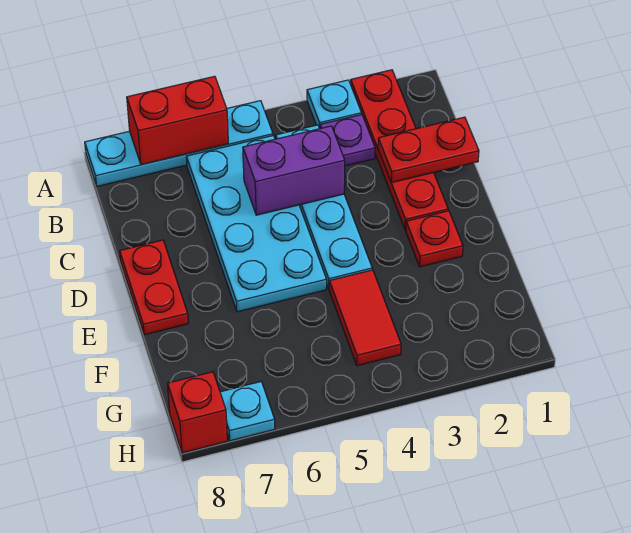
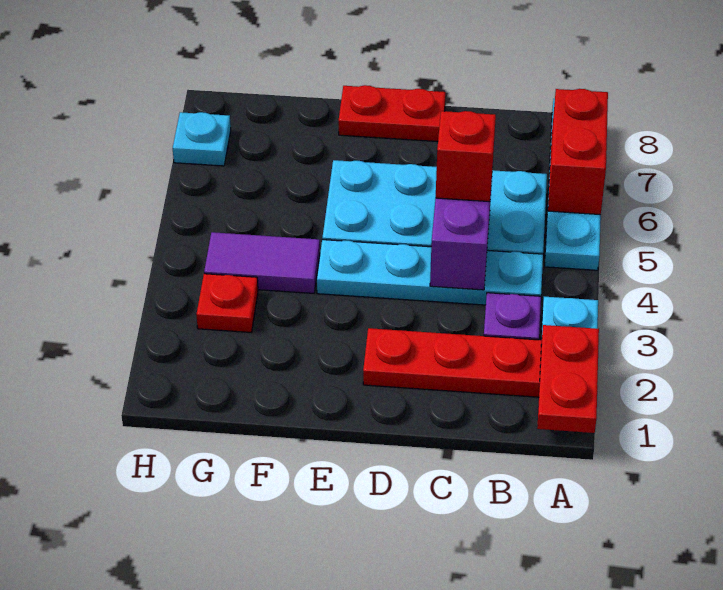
red 1x2 plate [378,117,479,183] -> red 1x2 plate moved to [537,325,599,433]
red 1x1 plate [406,211,463,267] -> red 1x1 plate moved to [196,274,258,332]
red 1x2 tile [329,270,401,366] -> purple 1x2 tile [204,232,320,293]
red 1x1 brick [168,372,227,453] -> red 1x1 brick moved to [436,111,496,202]

